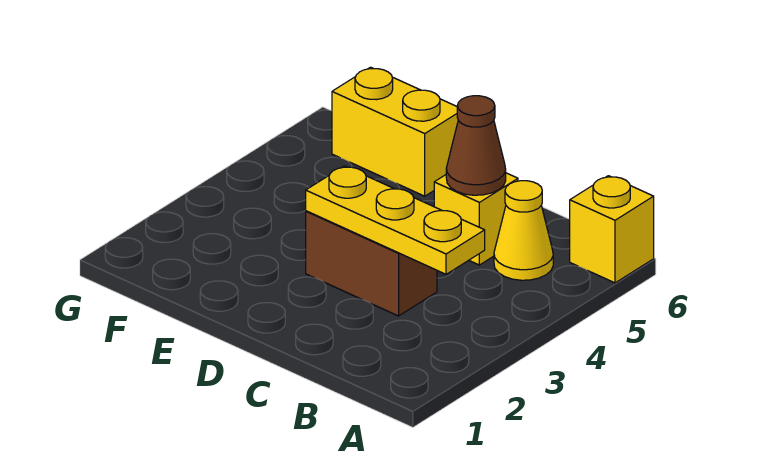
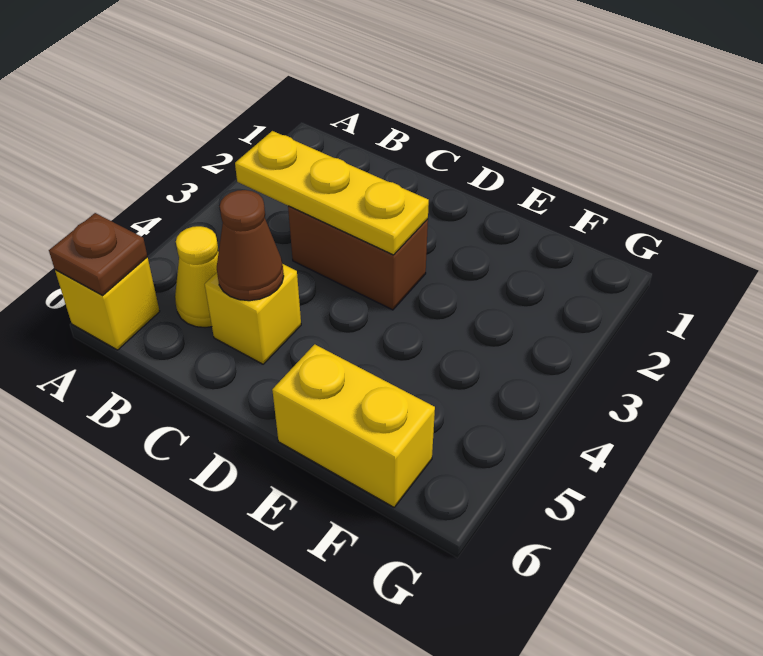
none -> brown 1x1 plate [49,213,148,295]

